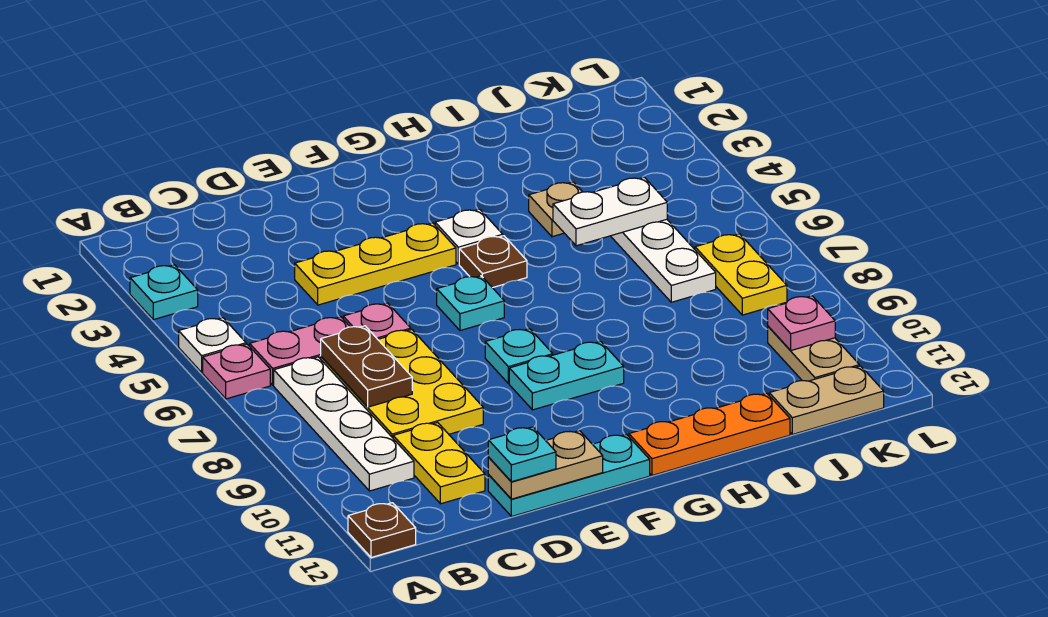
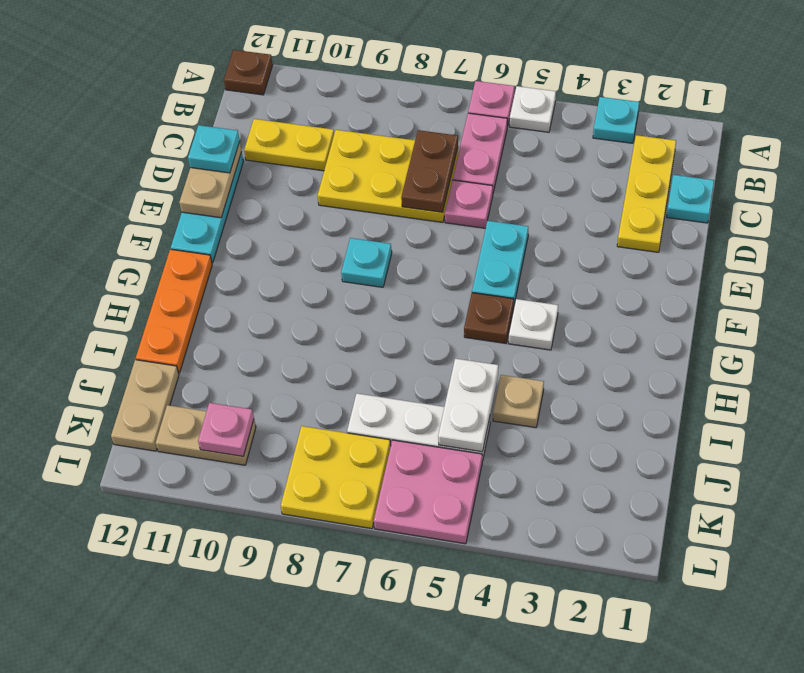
white 1x4 plate [274,357,414,491] -> none
brown 1x2 plate [321,326,412,407] -> brown 1x2 plate turned to [401,130,458,212]
yellow 1x3 plate [295,223,456,305] -> yellow 1x3 plate moved to [617,135,676,252]
cyan 1x1 plate [437,276,504,331] -> cyan 1x1 plate moved to [667,175,714,223]
cyan 1x2 plate [509,341,624,410] -> cyan 1x2 plate moved to [472,221,528,304]
none -> pink 2x2 plate [374,440,483,544]
yellow 1x2 plate [695,234,787,315] -> yellow 2x2 plate [281,426,391,529]

